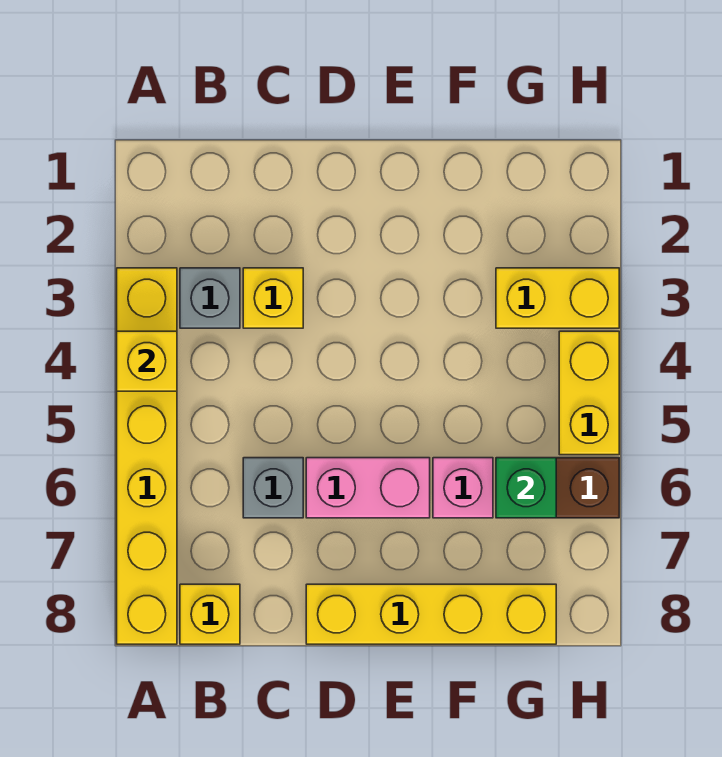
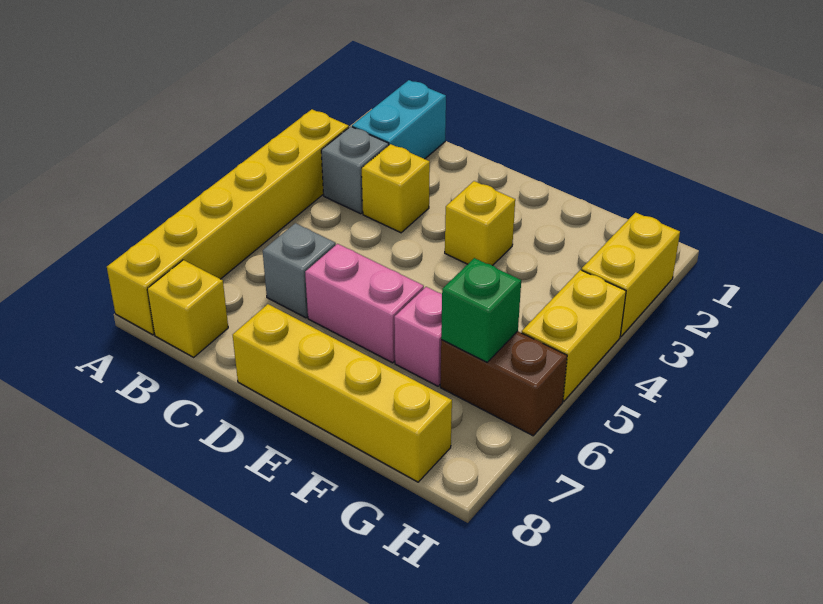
yellow 1x1 brick [117,331,177,391] -> yellow 1x1 brick moved to [445,181,515,266]
none -> cyan 1x2 brick [352,80,446,159]
yellow 1x2 brick [496,268,619,328] -> yellow 1x2 brick turned to [582,212,680,336]

